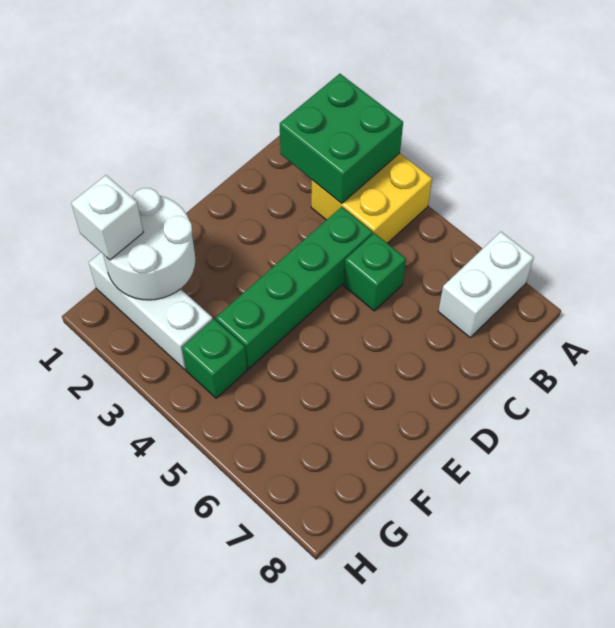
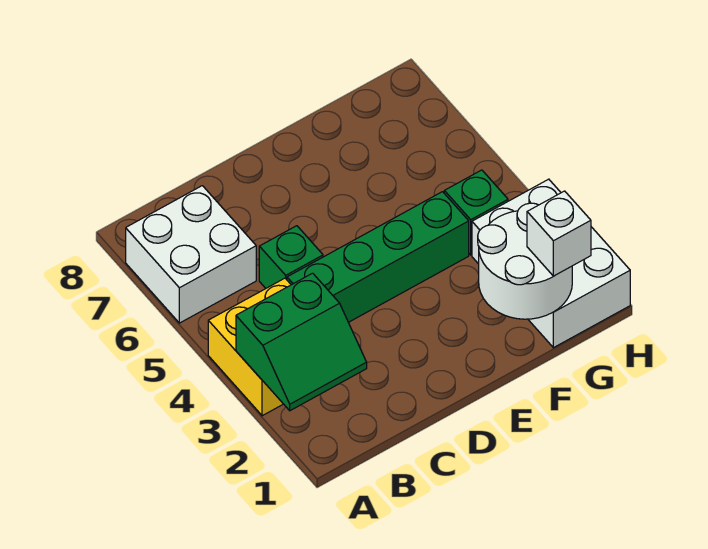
green 2x2 brick [280,74,403,203] -> green 2x2 slope [236,273,367,411]
white 1x2 brick [438,232,534,337] -> white 2x2 brick [126,186,256,323]
white 1x3 brick [89,252,213,369] -> white 2x3 brick [472,179,630,348]

